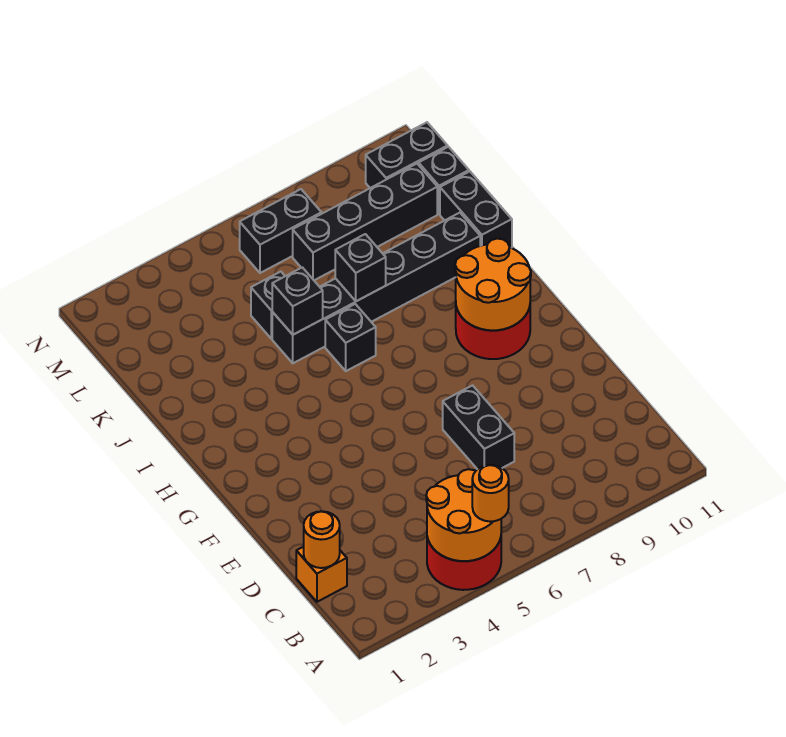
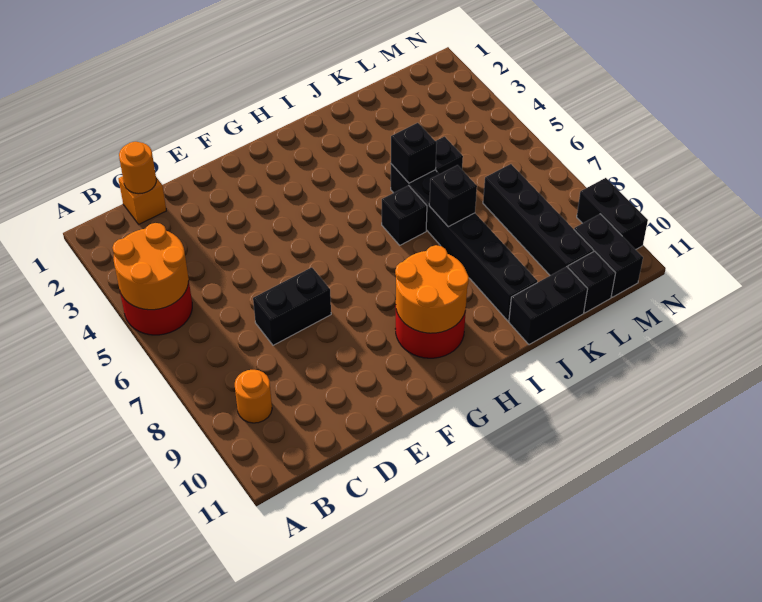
orange 1x1 round brick [472,465,509,522] -> orange 1x1 round brick moved to [235,370,272,423]
black 1x2 brick [240,189,322,273] -> black 1x2 brick moved to [577,178,648,250]

